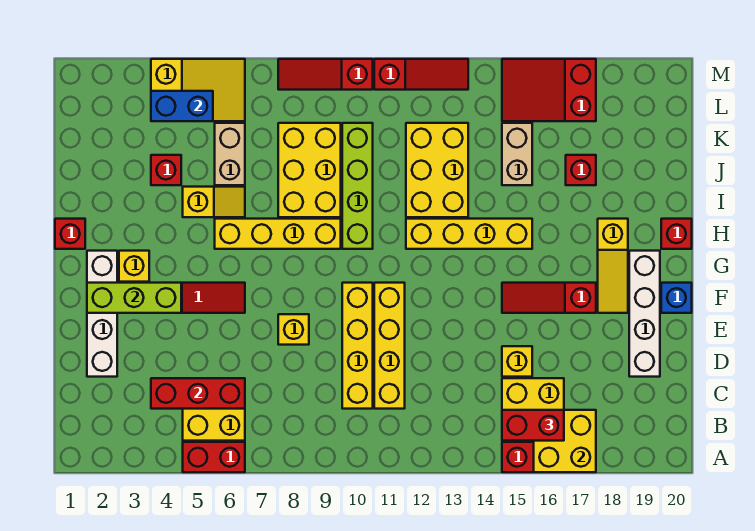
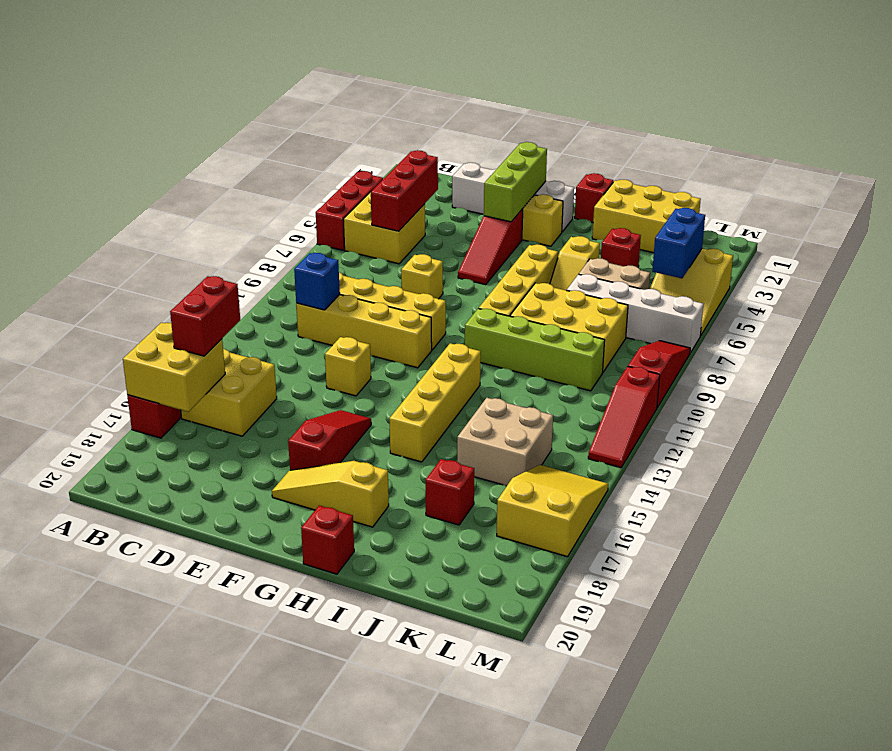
red 1x2 brick [183,442,245,472] -> red 1x3 brick [316,171,383,250]
yellow 1x1 brick [502,346,532,377] -> yellow 1x1 brick moved to [325,337,371,396]
white 1x4 brick [629,251,660,377] -> white 1x4 brick moved to [567,274,703,353]
blue 1x1 brick [661,283,692,313] -> blue 1x1 brick moved to [294,253,340,310]
yellow 2x3 brick [406,123,468,217] -> yellow 2x3 brick moved to [592,180,701,253]
tan 1x2 brick [502,123,532,185] -> tan 2x2 brick [457,398,553,486]
red 2x3 slope [502,59,596,121] -> yellow 2x3 slope [497,465,608,557]

